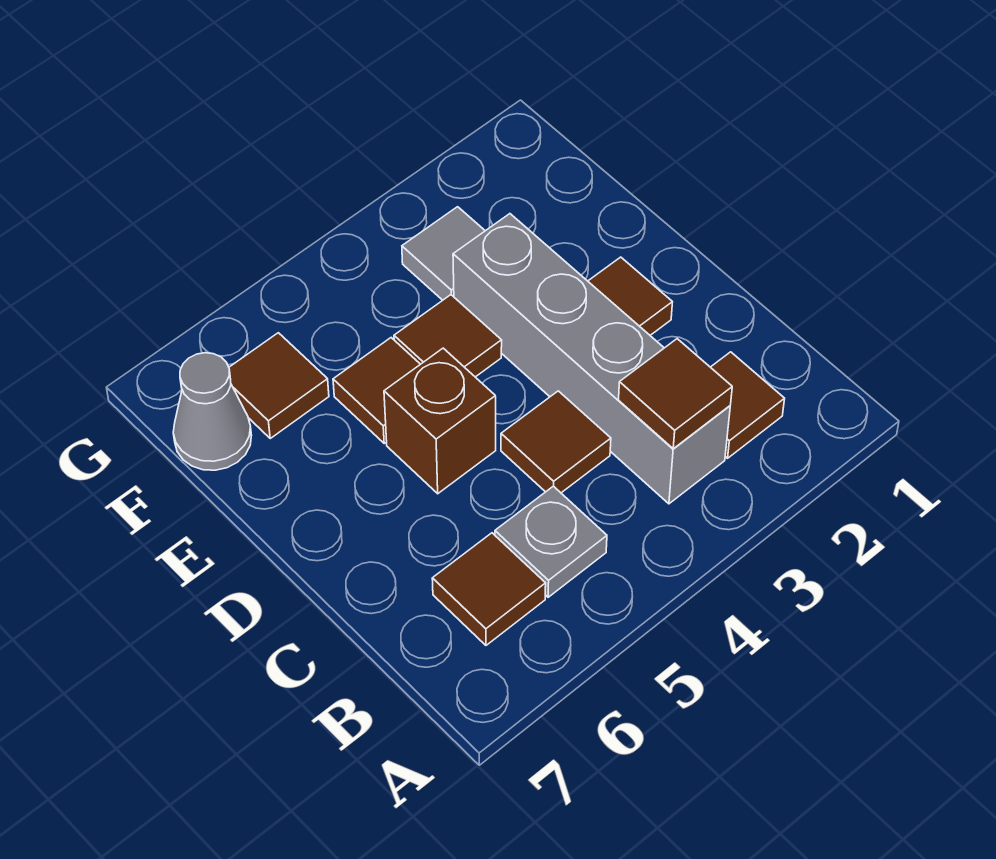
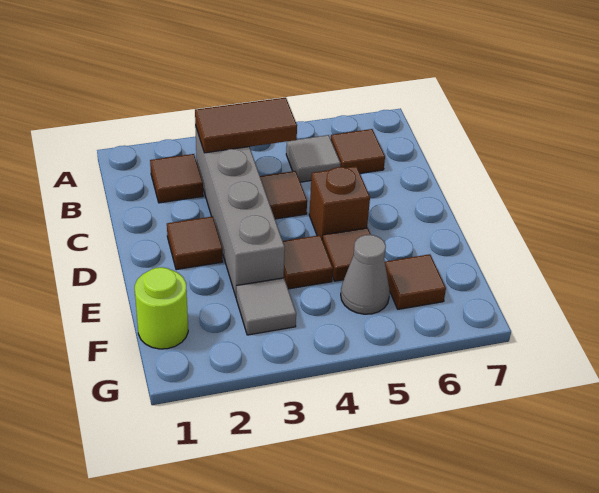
brown 1x1 tile [619,339,732,449] -> brown 1x2 tile [195,98,297,153]
grey 1x1 plate [495,486,607,597] -> grey 1x1 tile [286,135,341,182]
none -> lime 1x1 round brick [135,267,188,349]
grey 1x1 cone [173,353,252,470] -> grey 1x1 cone moved to [341,235,390,314]

